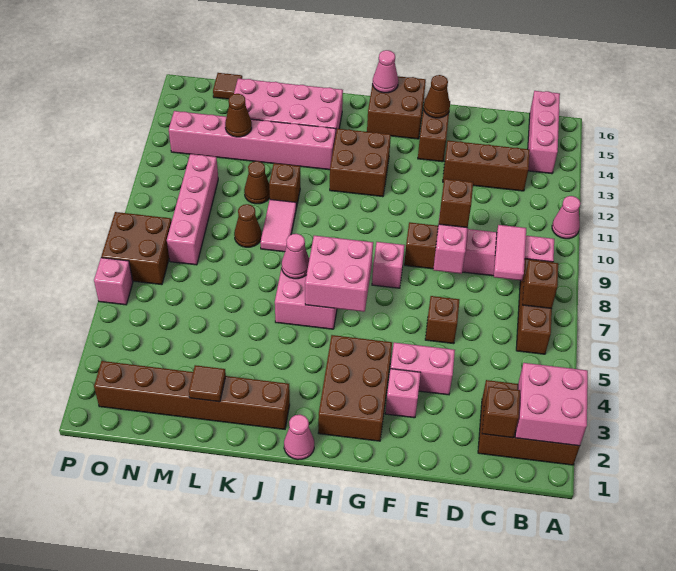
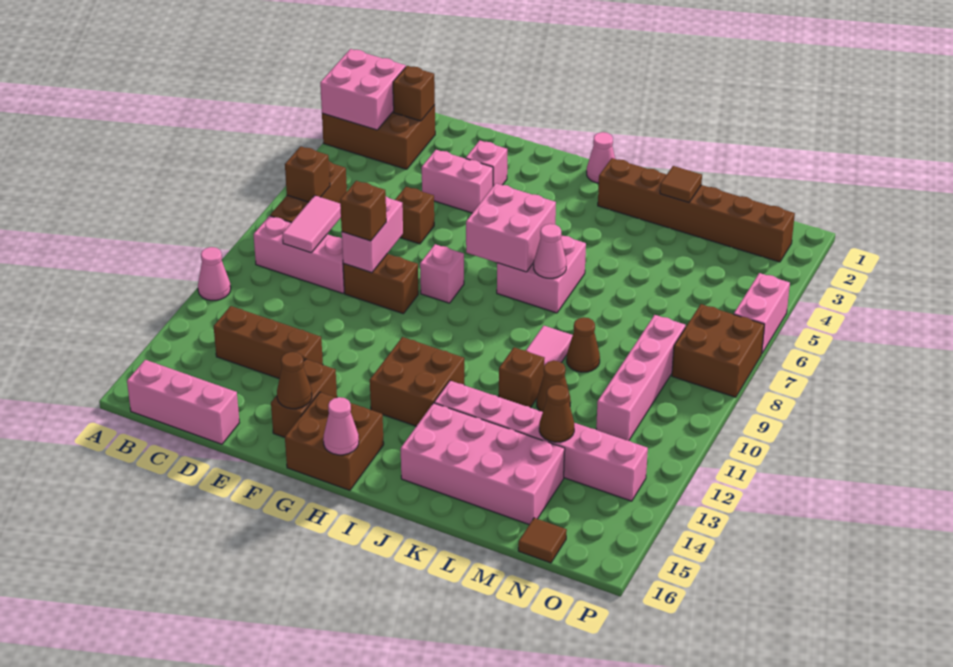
pink 1x3 brick [528,91,560,174] -> pink 1x3 brick turned to [127,360,239,444]
brown 2x3 brick [318,335,392,441] -> none
pink 1x1 brick [94,258,133,305] -> pink 1x2 brick [734,273,790,353]

